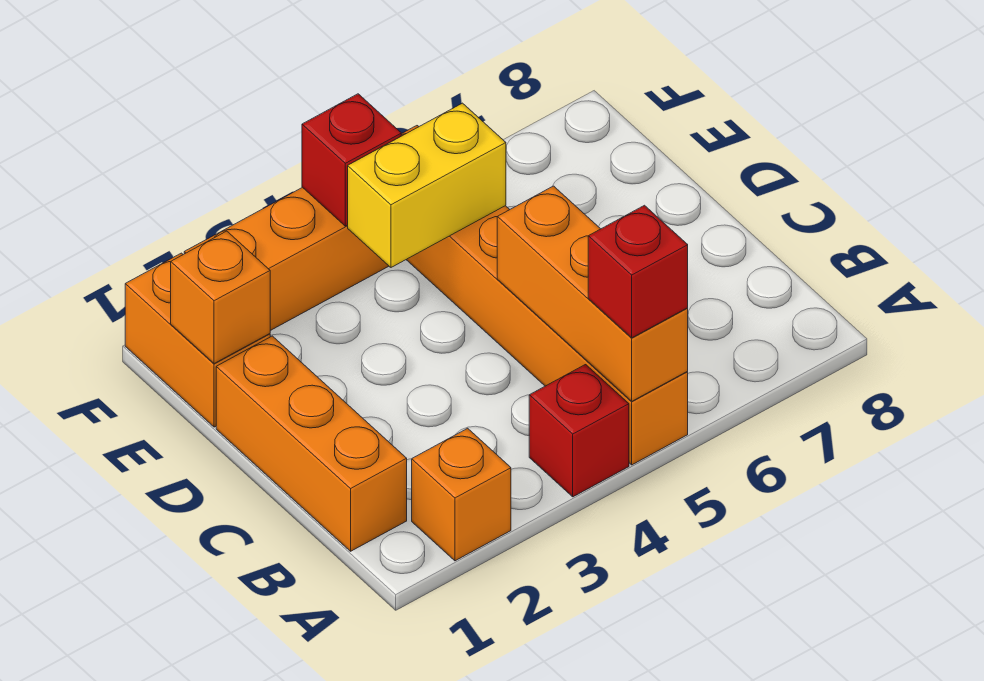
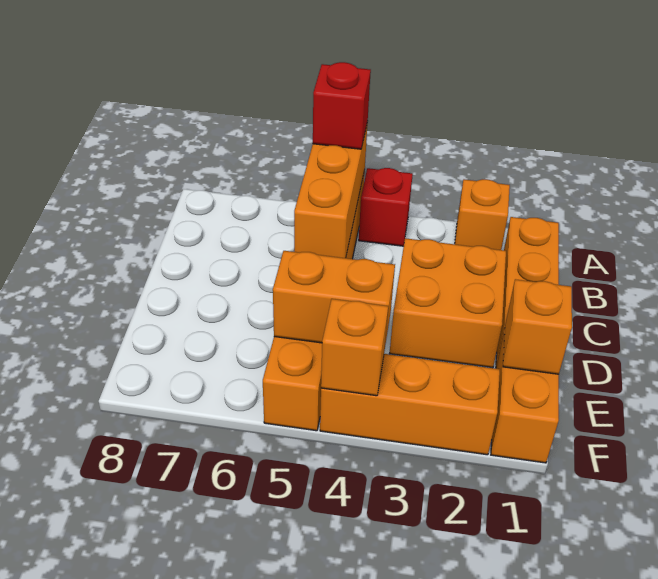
none -> orange 2x2 brick [389,238,506,368]
yellow 1x2 brick [348,103,506,267] -> orange 1x2 brick [273,251,395,345]
red 1x1 brick [302,94,401,226] -> orange 1x1 brick [321,299,388,396]

